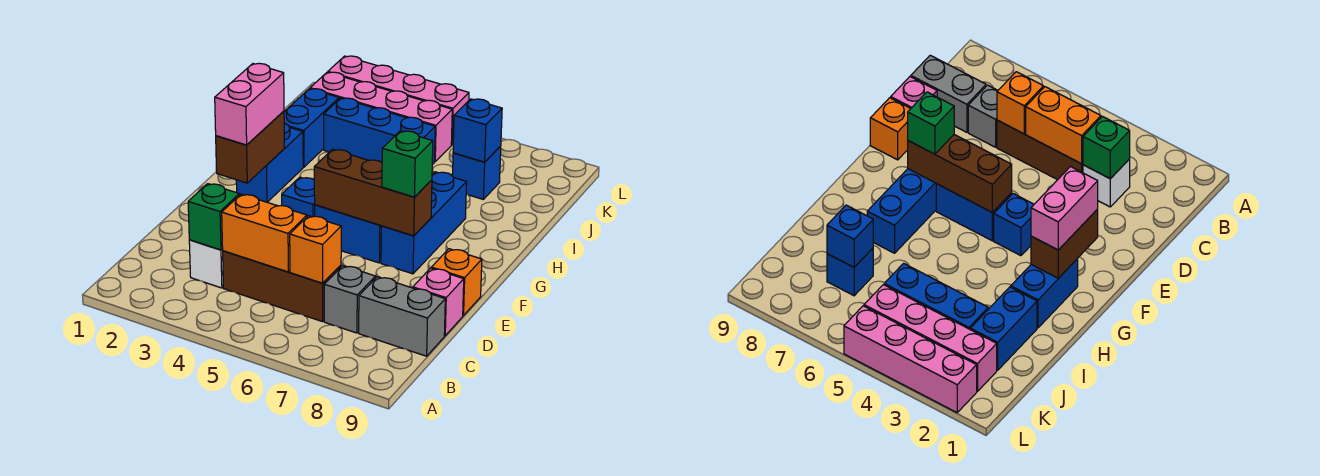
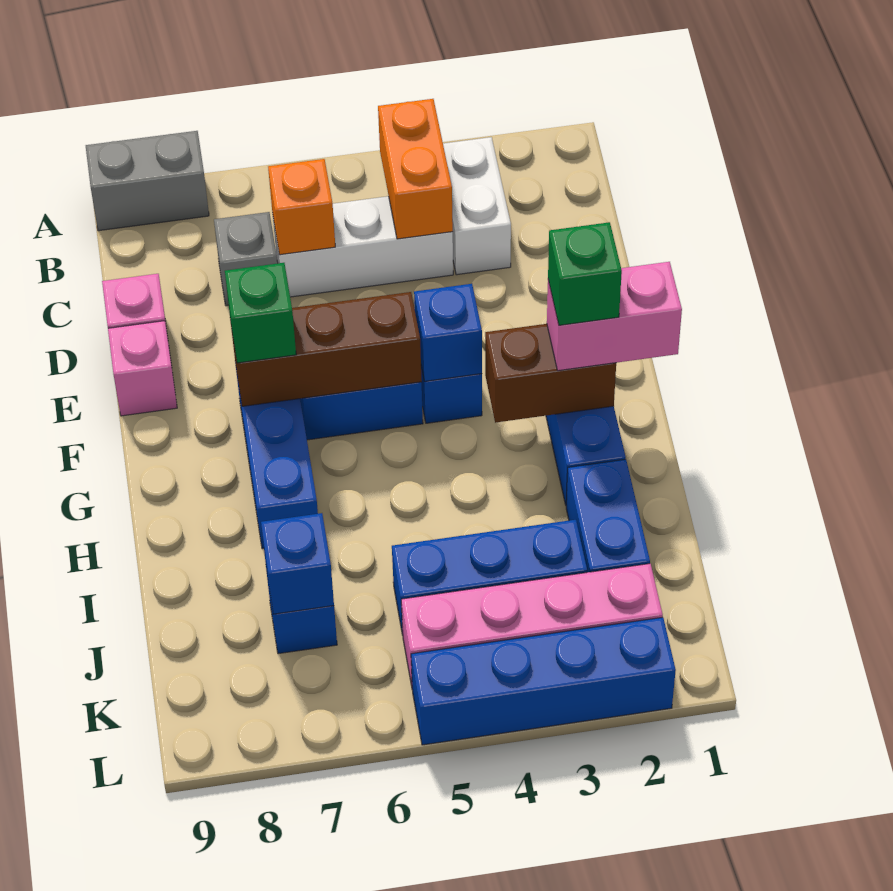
white 1x1 brick [189,240,223,288] -> white 1x2 brick [443,137,511,275]
green 1x1 brick [188,184,239,250] -> green 1x1 brick moved to [548,222,622,325]
brown 1x3 brick [223,251,341,322] -> white 1x3 brick [272,196,453,297]
orange 1x2 brick [222,194,307,272] -> orange 1x2 brick turned to [378,99,453,239]
grey 1x2 brick [359,277,445,356] -> grey 1x2 brick moved to [86,131,209,231]
orange 1x1 brick [431,249,482,316] -> pink 1x1 brick [108,321,177,416]
brown 1x2 brick [216,111,284,183] -> brown 1x2 brick turned to [485,324,616,423]
pink 1x2 brick [215,63,284,145] -> pink 1x2 brick turned to [547,262,682,371]
none -> blue 1x1 brick [414,284,482,381]
pink 1x4 brick [328,56,469,145] -> blue 1x4 brick [411,617,676,745]

